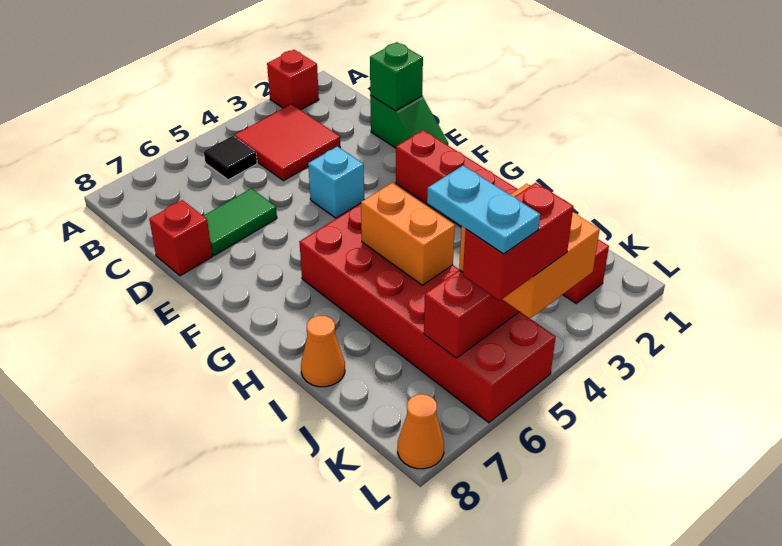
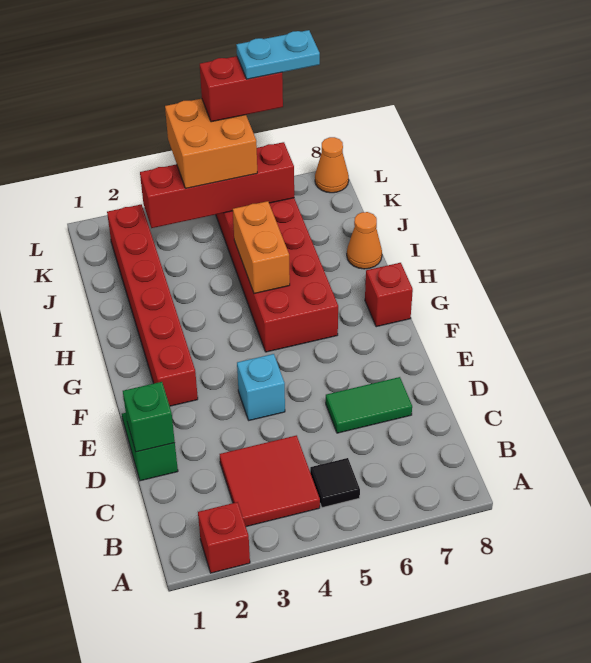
red 1x1 brick [149,200,212,276] -> red 1x1 brick moved to [365,263,413,327]
cyan 1x2 plate [427,166,540,254] -> cyan 1x2 plate turned to [236,30,320,79]

